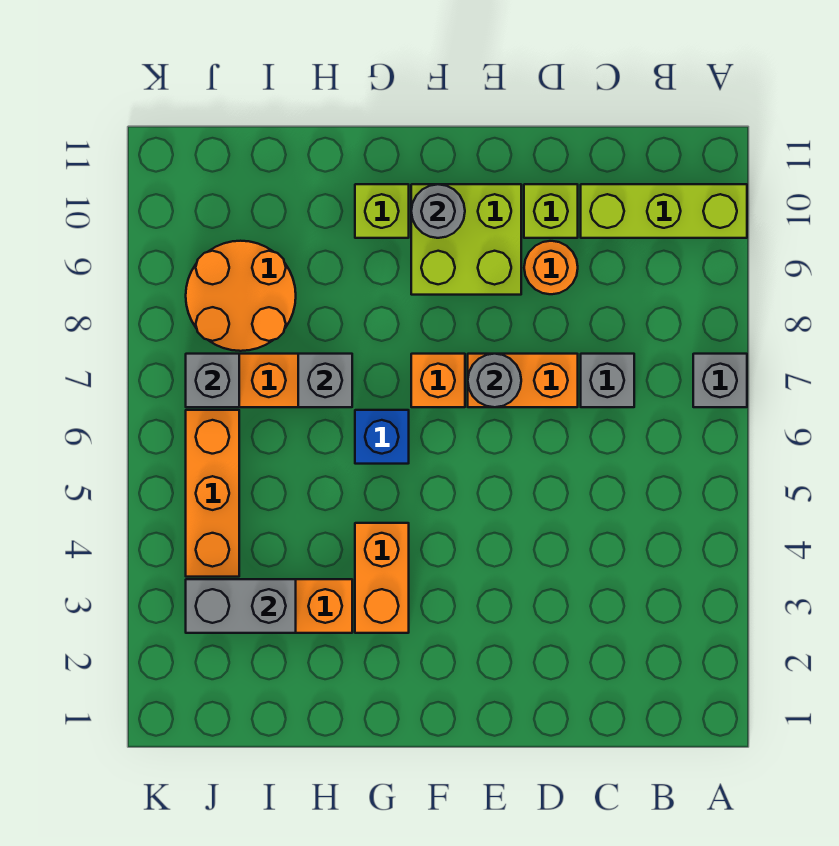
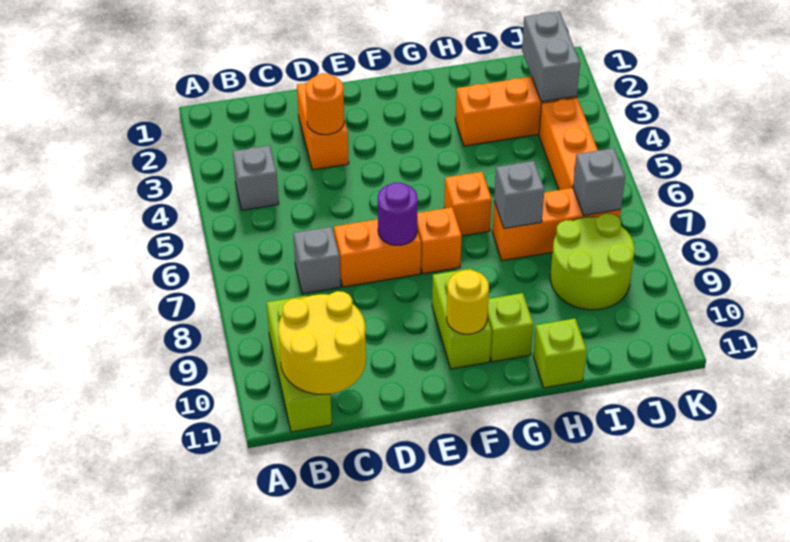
grey 1x1 brick [693,354,747,407] -> grey 1x1 brick moved to [233,145,279,210]
lime 1x3 brick [581,184,747,238] -> lime 1x3 brick turned to [267,296,332,432]
none -> yellow 2x2 round brick [278,291,366,394]
orange 1x1 round brick [524,241,578,294] -> orange 1x1 round brick moved to [306,73,344,135]
lime 1x1 brick [524,184,578,238] -> lime 1x1 brick moved to [533,319,586,388]
grey 1x1 round brick [468,354,521,407] -> purple 1x1 round brick [378,182,418,245]
lime 2x2 brick [411,184,521,295] -> lime 1x2 brick [432,268,492,369]
grey 1x1 round brick [411,184,465,238] -> yellow 1x1 round brick [447,270,489,334]
orange 1x2 brick [355,523,409,633] -> orange 1x2 brick moved to [297,83,349,170]
blue 1x1 brick [355,410,409,464] -> orange 1x1 brick [444,172,492,236]
grey 1x2 brick [186,579,296,633] -> grey 1x2 brick turned to [522,11,580,102]
orange 2x2 round brick [186,241,296,351] -> lime 2x2 round brick [550,214,635,310]

